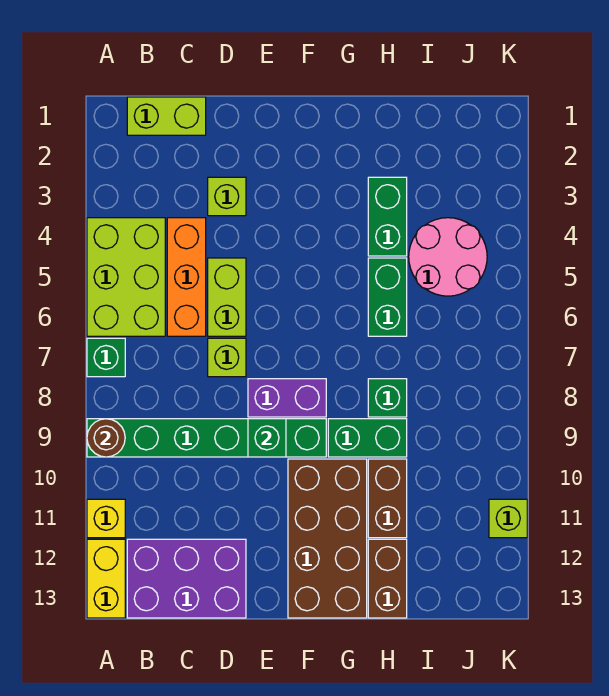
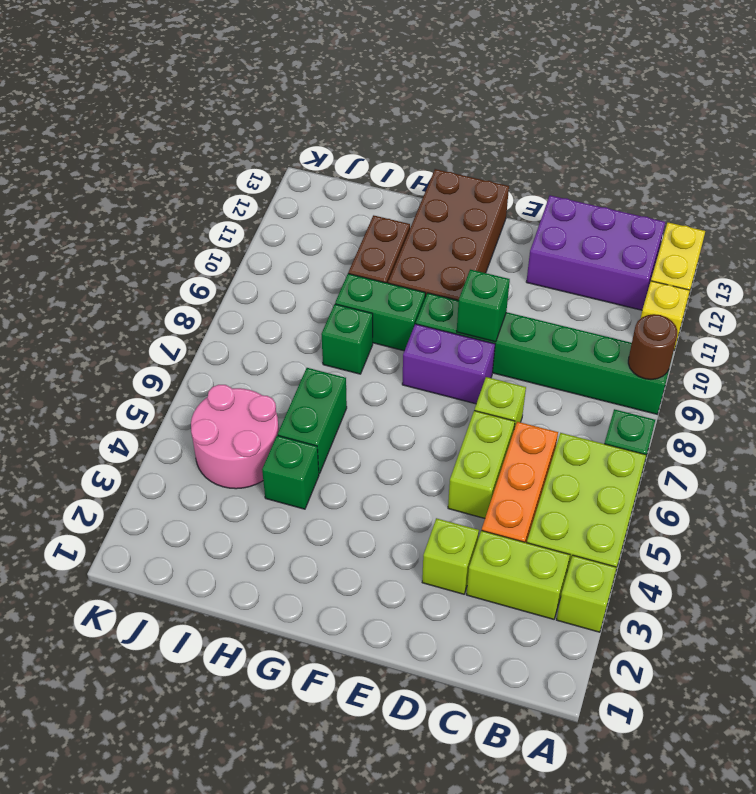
lime 1x2 brick [127,97,206,135] -> lime 1x2 brick moved to [466,530,570,619]
green 1x2 brick [368,177,407,256] -> green 1x1 brick [262,436,319,509]
brown 1x2 brick [368,539,407,618] -> none
lime 1x1 brick [489,499,527,538] -> lime 1x1 brick moved to [557,555,616,632]

